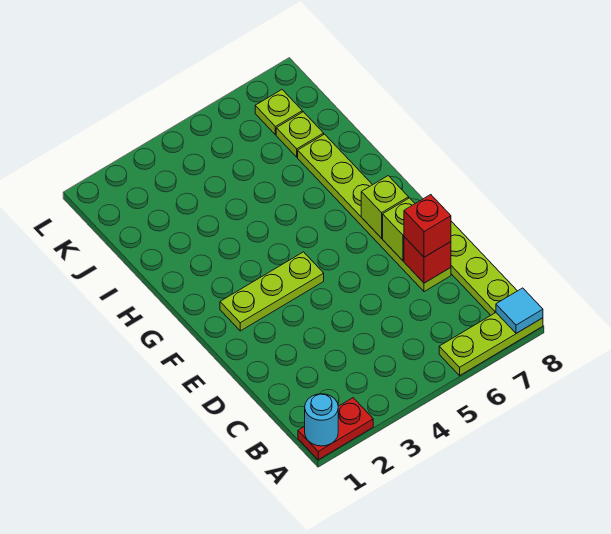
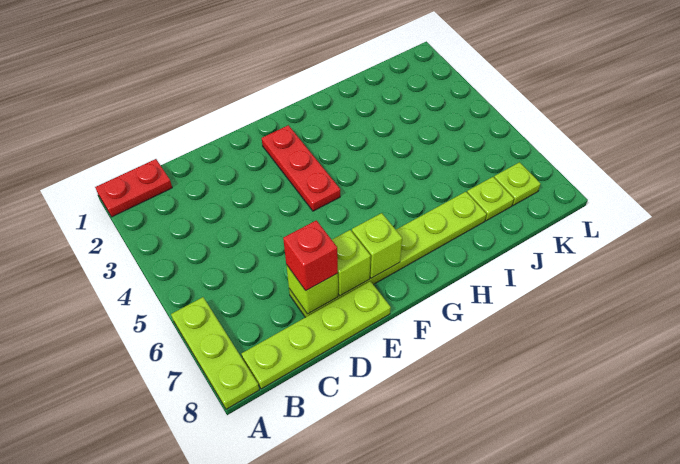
red 1x2 plate [298,398,373,460] -> red 1x2 plate turned to [95,159,172,217]
cyan 1x1 round brick [305,394,338,446] -> none
cyan 1x1 tile [496,288,543,333] -> none
red 1x1 brick [404,237,451,283] -> lime 1x1 brick [286,265,338,314]
lime 1x3 plate [220,252,324,331] -> red 1x3 plate [262,125,340,211]

